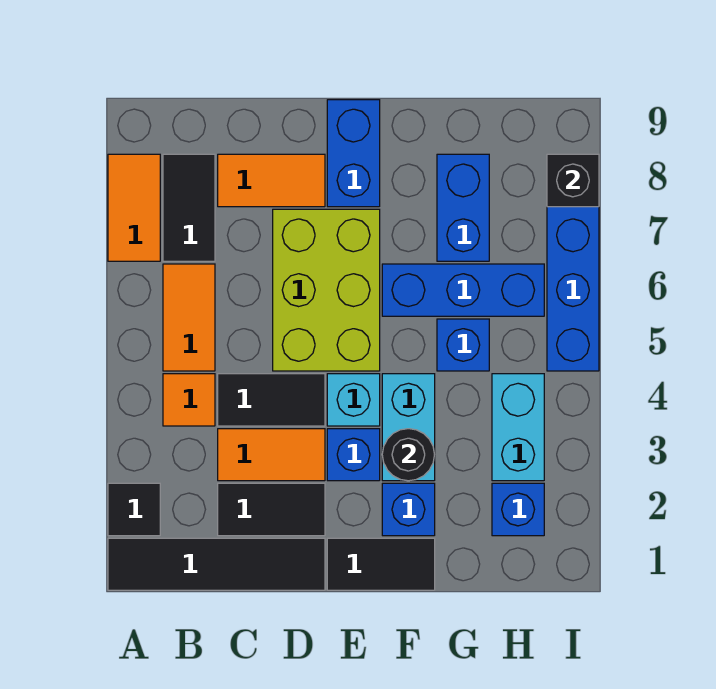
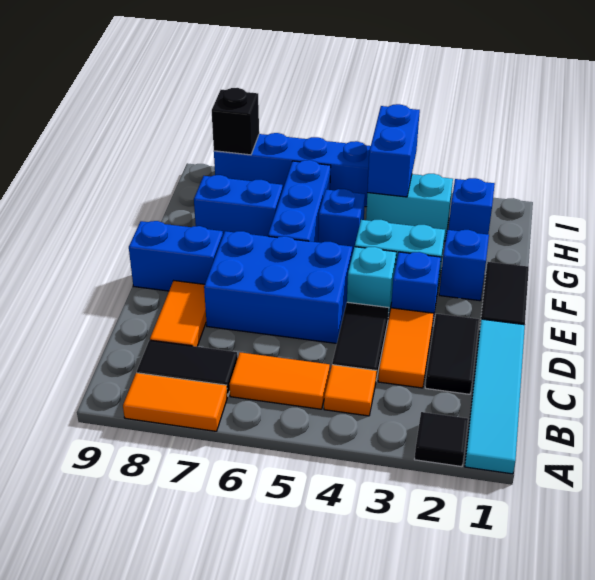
black 1x4 tile [108,538,325,590] -> cyan 1x4 tile [465,319,525,474]
lime 2x3 brick [273,209,380,371] -> blue 2x3 brick [204,231,352,343]
black 1x1 round brick [382,429,435,481] -> none
none -> blue 1x2 brick [367,104,420,197]

